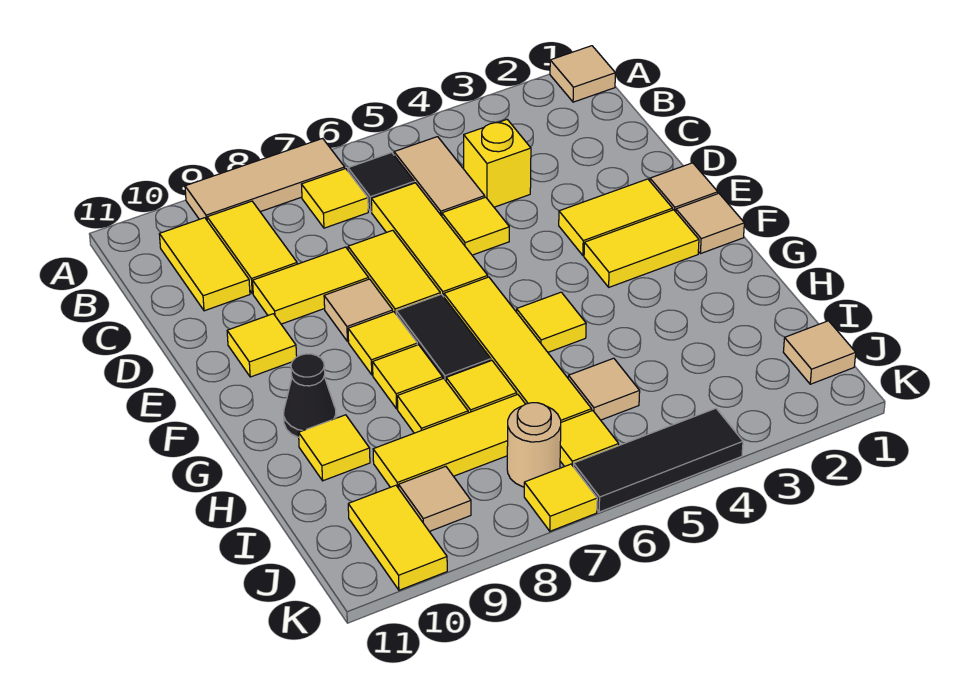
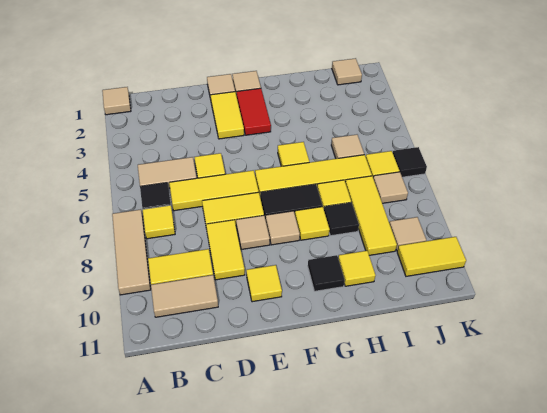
yellow 1x2 tile [159,218,250,311] -> tan 1x2 tile [151,275,218,317]
yellow 1x1 brick [464,120,531,207] -> none
yellow 1x2 tile [584,210,699,287] -> red 1x2 tile [237,88,271,135]
yellow 1x1 tile [348,312,417,375] -> tan 1x1 tile [266,211,300,245]
black 1x1 cone [284,354,336,437] -> black 1x1 tile [308,255,345,291]
yellow 1x1 tile [397,378,468,433] -> black 1x1 tile [324,202,359,236]
tan 1x1 round brick [507,403,561,487] -> tan 1x1 tile [373,172,408,203]
black 1x3 tile [574,408,743,512] -> black 1x1 tile [393,147,427,177]
yellow 1x1 tile [524,464,597,531] -> none

